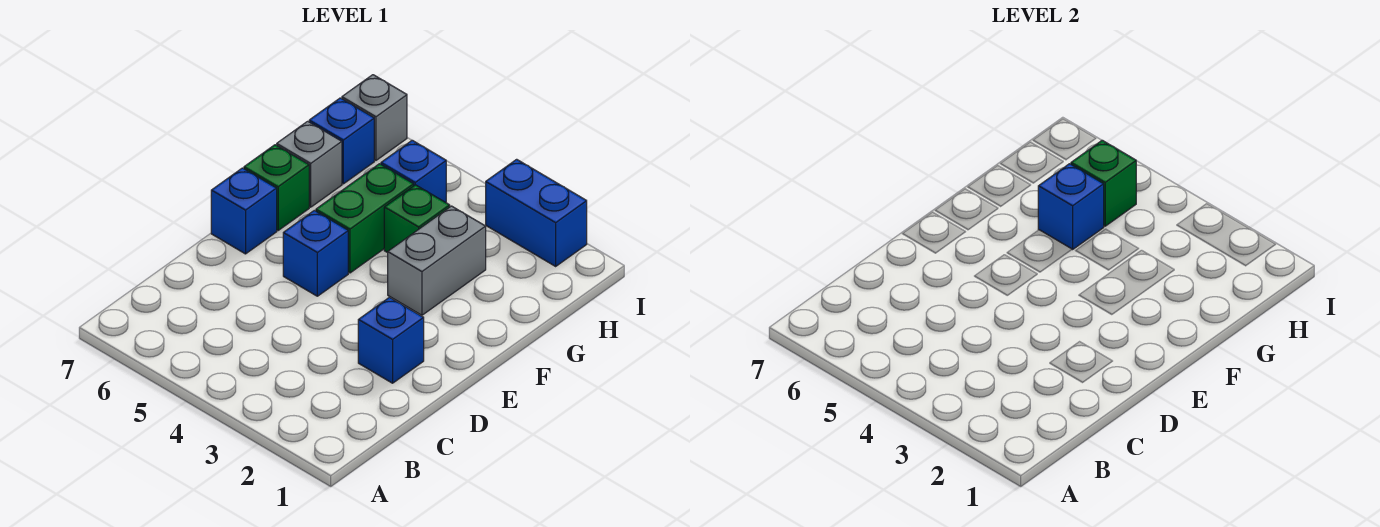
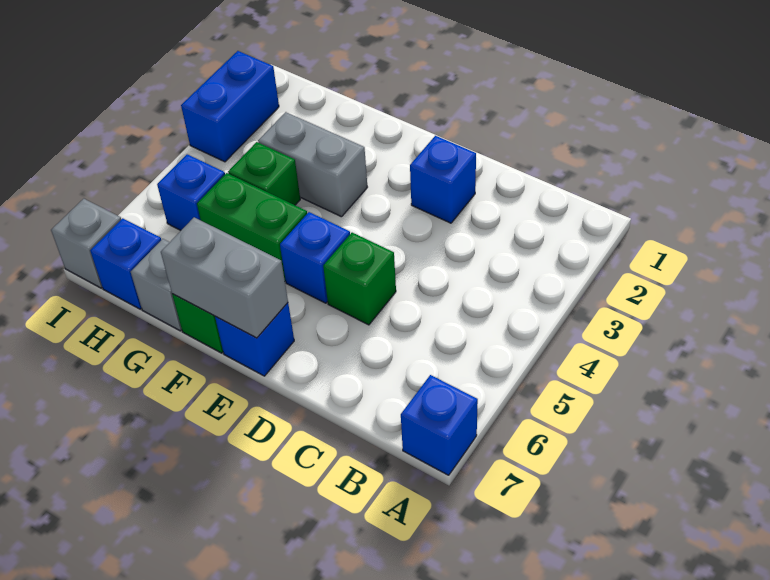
none -> grey 1x2 brick [161,217,288,338]
blue 1x1 brick [1038,164,1104,250] -> blue 1x1 brick moved to [401,375,478,475]
green 1x1 brick [1071,140,1136,226] -> green 1x1 brick moved to [323,233,396,325]

